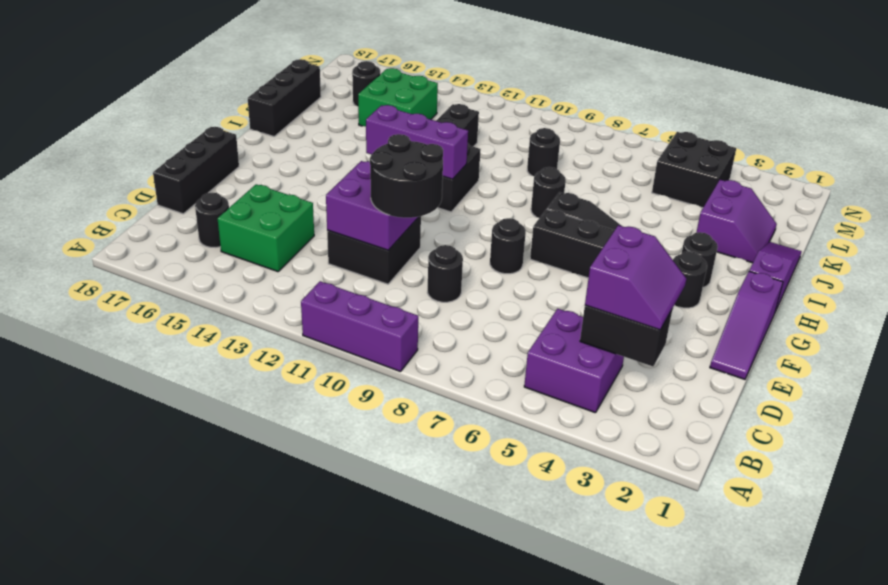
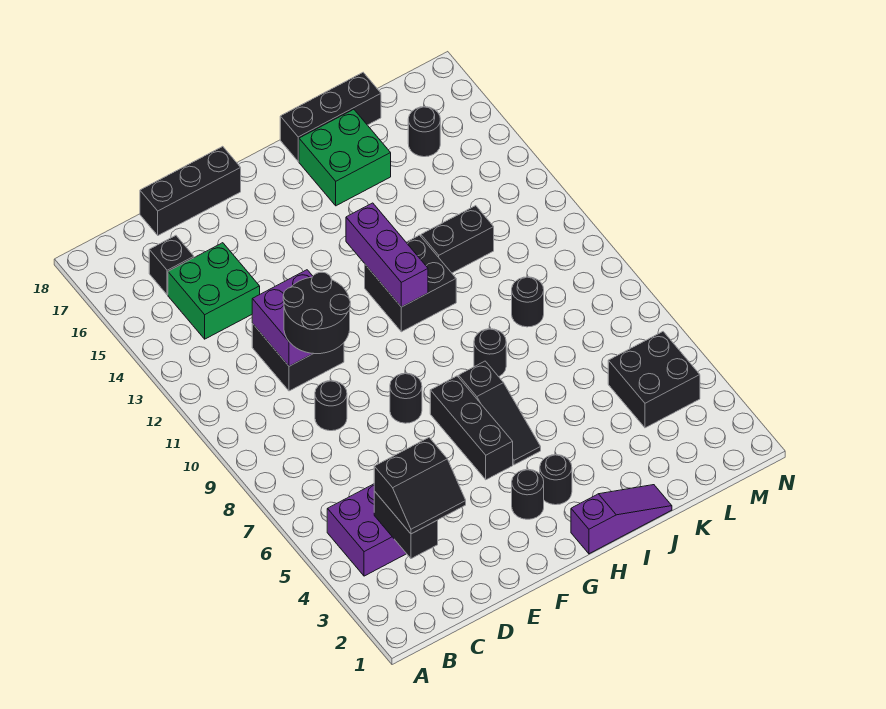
purple 1x3 brick [301,281,418,372] -> none
purple 2x2 slope [585,225,687,330] -> black 2x2 slope [374,438,466,534]
black 1x1 round brick [195,193,229,248] -> black 1x1 brick [149,235,194,295]
purple 1x3 slope [710,271,783,379] -> none
purple 2x2 slope [696,180,777,263] -> none
green 2x2 brick [358,68,438,126] -> green 2x2 brick moved to [299,109,391,206]

